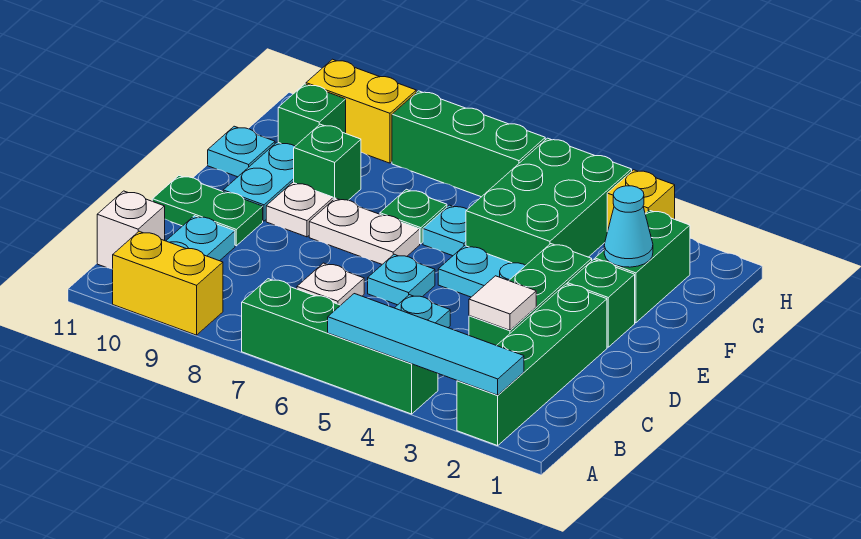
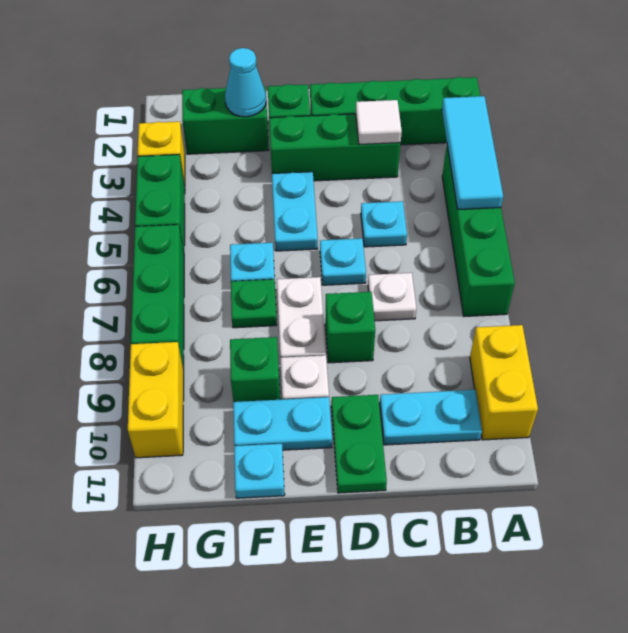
cyan 1x4 tile [328,294,524,395] -> cyan 1x3 tile [442,96,503,210]
white 1x1 brick [97,191,165,269] -> none
green 2x3 brick [466,138,632,266] -> green 1x2 brick [135,154,185,251]
green 1x1 brick [278,84,346,146] -> green 1x1 brick moved to [325,292,375,363]

